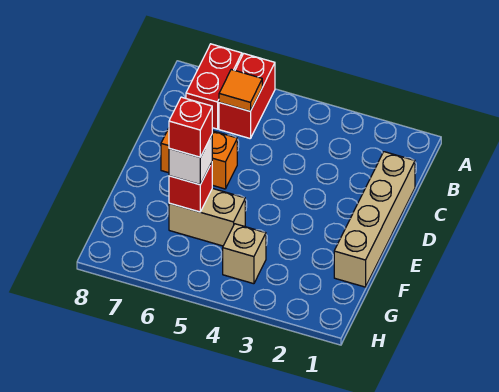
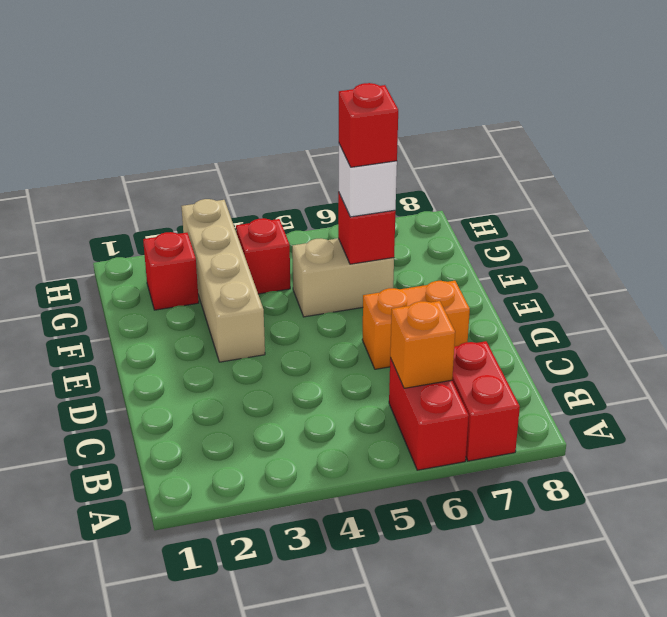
orange 1x1 tile [219,70,262,111] -> orange 1x1 brick [390,301,455,388]
tan 1x4 brick [334,152,415,287] -> tan 1x4 brick moved to [181,199,265,362]
none -> red 1x1 brick [143,232,199,310]
tan 1x1 brick [223,224,266,284] -> red 1x1 brick [236,218,290,294]

